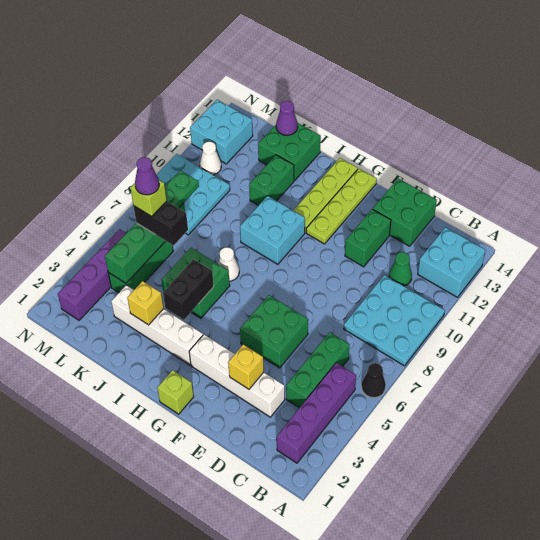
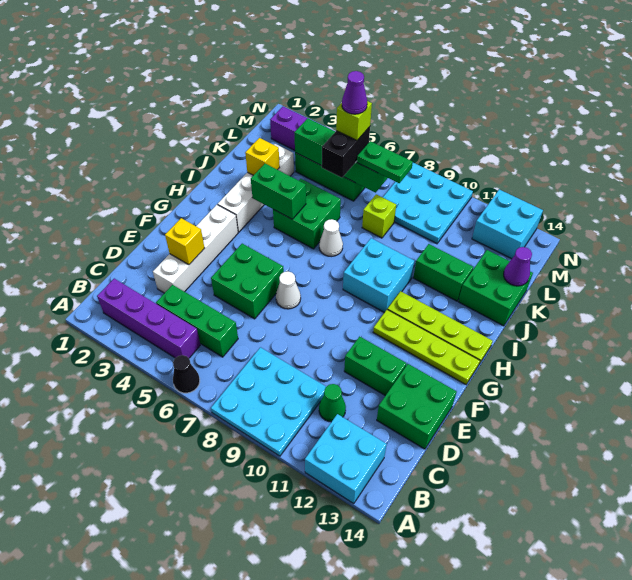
lime 1x1 brick [158,370,194,414] -> lime 1x1 brick moved to [362,194,396,238]
black 1x2 brick [163,259,214,320] -> green 1x2 brick [251,164,306,219]
white 1x1 cone [200,142,221,175] -> white 1x1 cone moved to [276,271,301,309]

